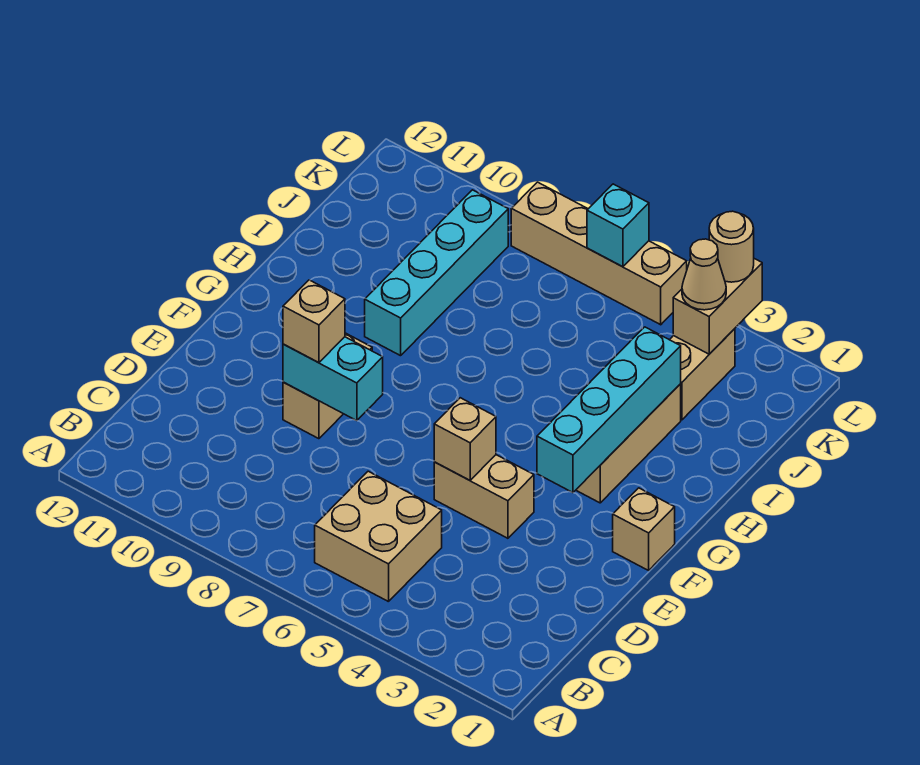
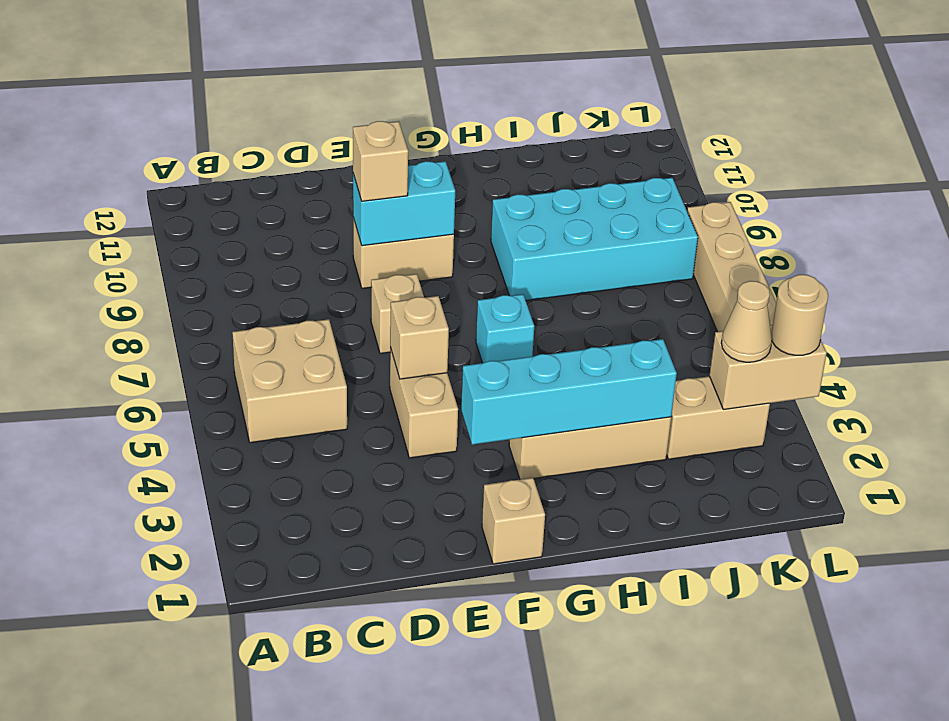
none -> tan 1x1 brick [371,274,424,353]
cyan 1x2 brick [283,337,383,421] -> cyan 1x2 brick turned to [353,161,455,246]
cyan 1x4 brick [365,190,508,356] -> cyan 2x4 brick [491,178,698,300]
cyan 1x1 brick [587,184,649,267] -> cyan 1x1 brick moved to [476,294,534,363]

